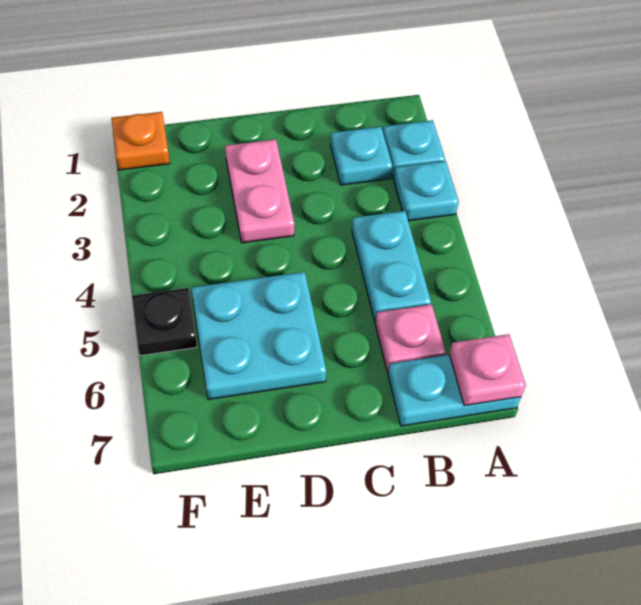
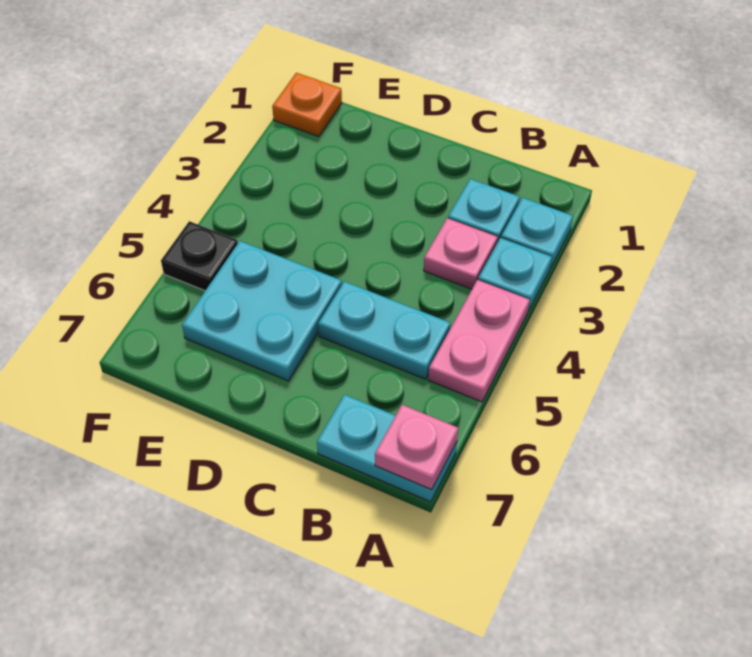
cyan 1x2 plate [352,211,431,322] -> cyan 1x2 plate turned to [318,281,450,379]
pink 1x1 plate [375,304,446,372] -> pink 1x1 plate moved to [424,218,498,289]
pink 1x2 plate [225,139,294,243] -> pink 1x2 plate moved to [428,280,530,402]

